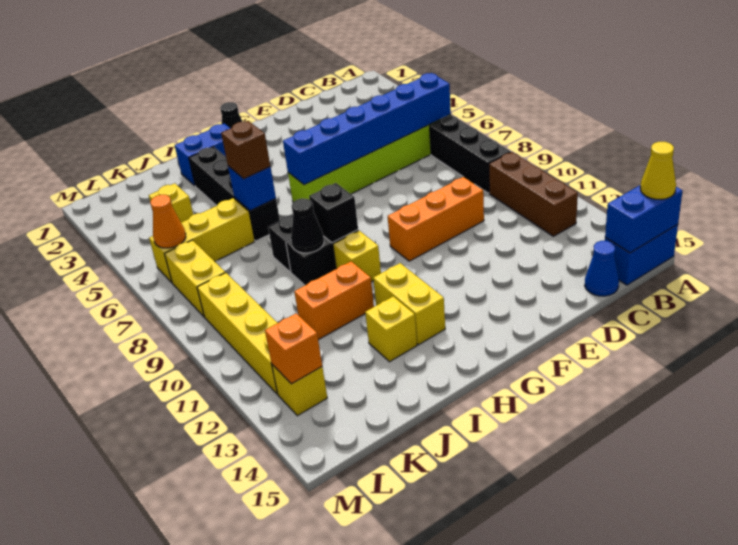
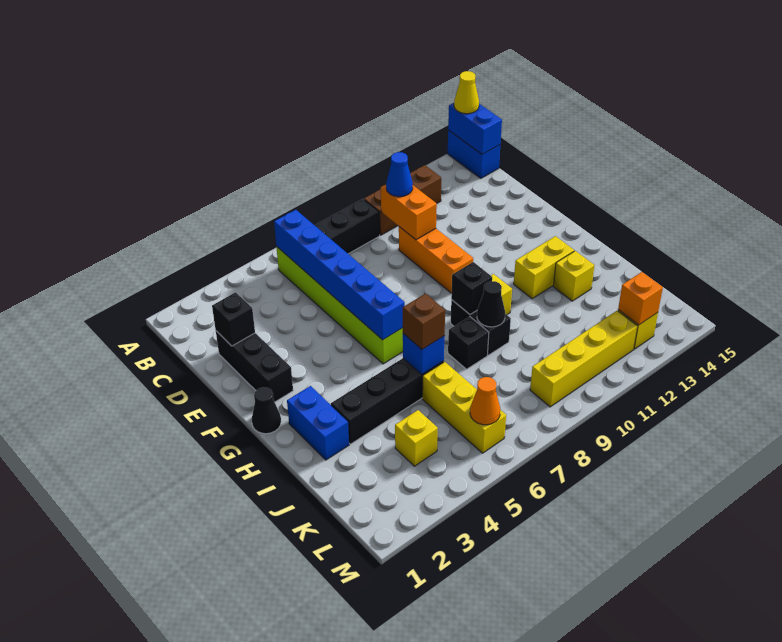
blue 1x1 cone [585,241,619,296] -> blue 1x1 cone moved to [386,152,413,197]
none -> black 1x3 brick [216,331,293,402]
none -> black 1x1 brick [212,292,255,346]
orange 1x2 brick [294,261,374,340] -> orange 1x2 brick moved to [380,185,437,240]
yellow 1x2 brick [165,240,225,317] -> none

